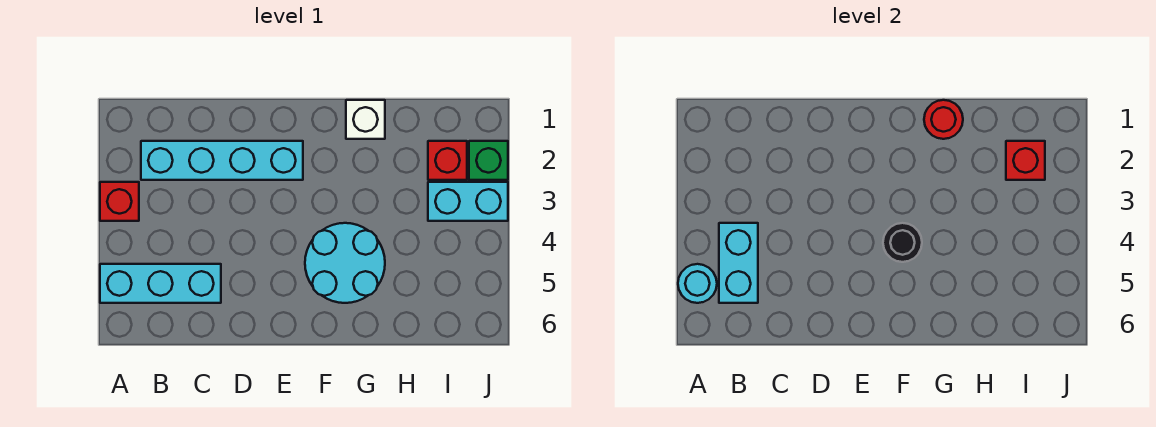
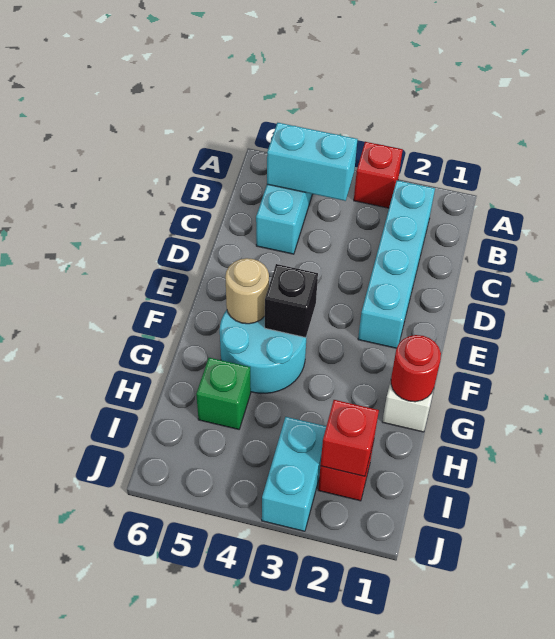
cyan 1x1 round brick [678,264,717,303] -> none
black 1x1 round brick [883,223,922,262] -> black 1x1 brick [265,264,318,338]
none -> tan 1x1 round brick [225,258,269,324]
green 1x1 brick [469,141,508,180] -> green 1x1 brick moved to [196,358,251,429]

